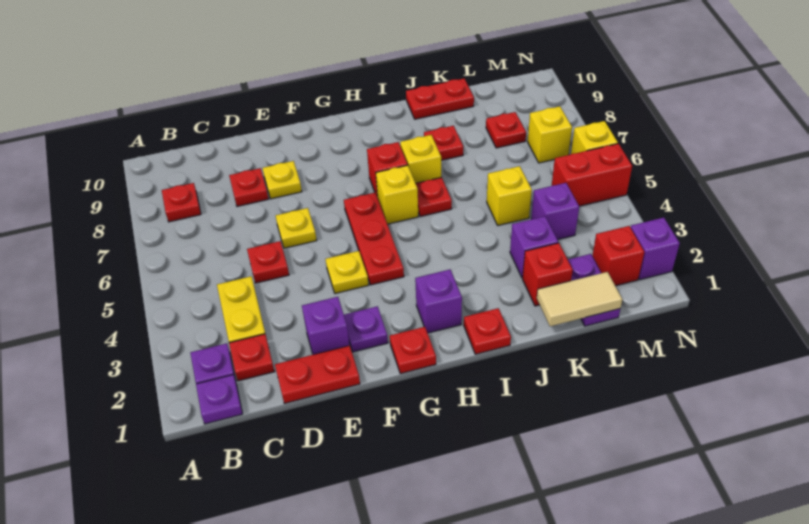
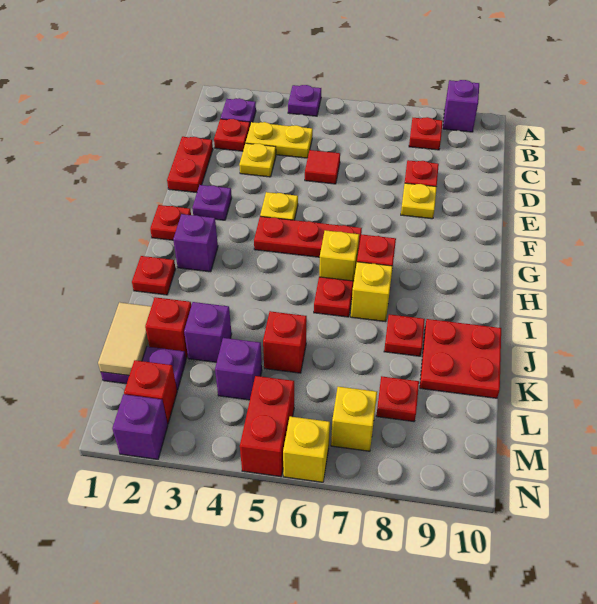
purple 1x1 plate [196,375,242,424] -> purple 1x1 plate moved to [288,85,321,116]
red 1x1 plate [247,241,289,283] -> red 1x1 tile [305,150,340,184]
purple 1x1 brick [302,297,350,355] -> purple 1x1 brick moved to [443,80,479,132]
yellow 1x1 plate [276,208,317,248] -> yellow 1x1 plate moved to [239,143,276,177]
red 1x2 plate [406,79,474,119] -> red 2x2 plate [420,319,501,398]
yellow 1x1 brick [487,166,532,225] -> red 1x1 brick [263,311,307,373]

